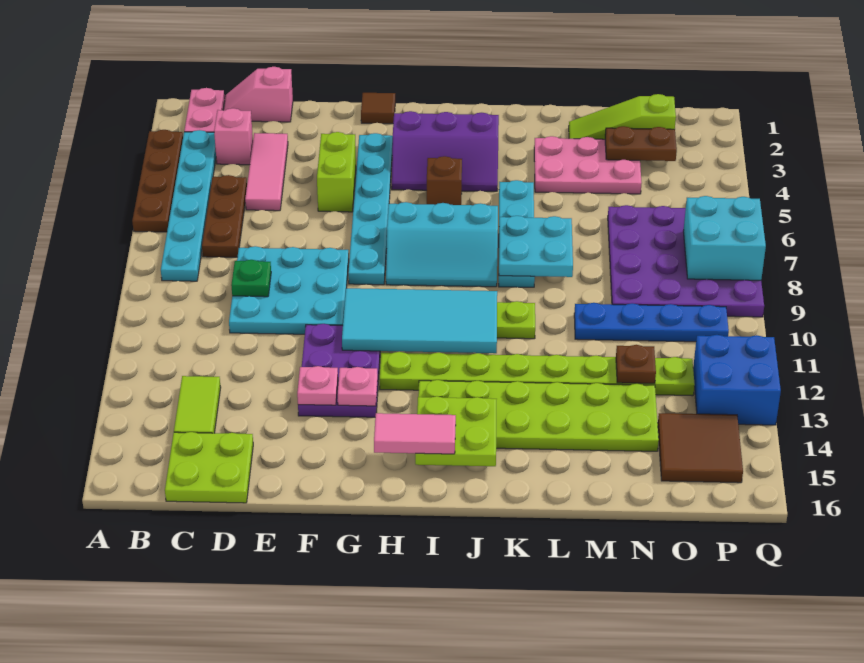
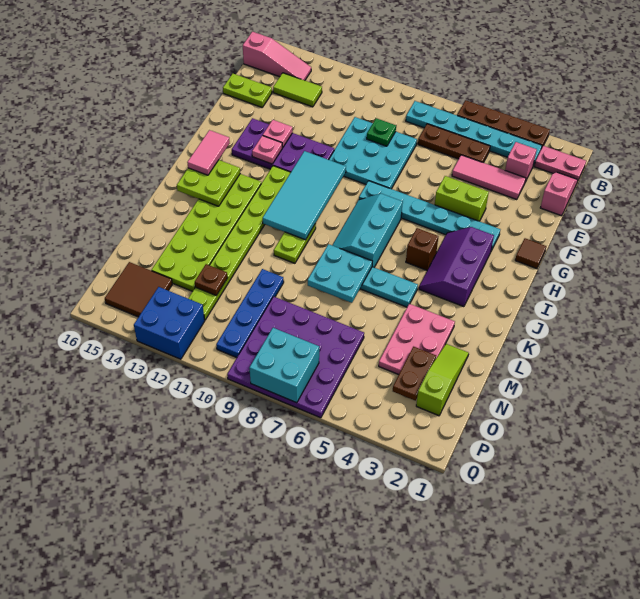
none -> pink 1x3 slope [243,32,311,80]
lime 2x2 plate [165,432,253,503] -> lime 1x2 plate [223,74,272,107]
purple 2x3 plate [298,324,380,417] -> purple 2x4 plate [232,118,334,172]

